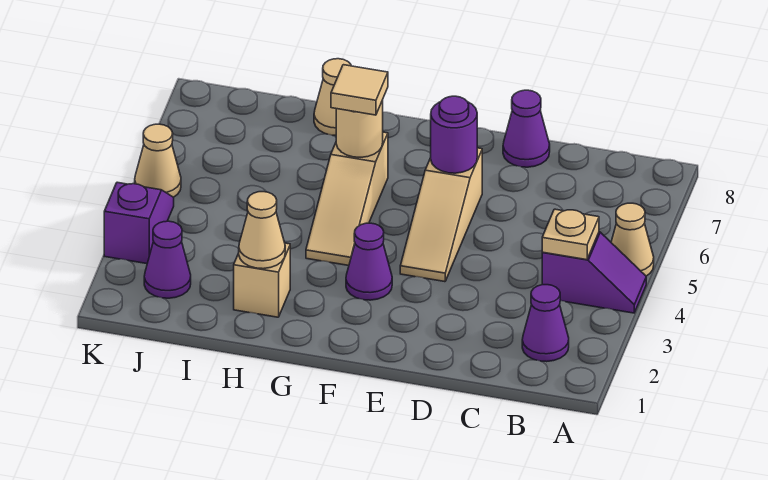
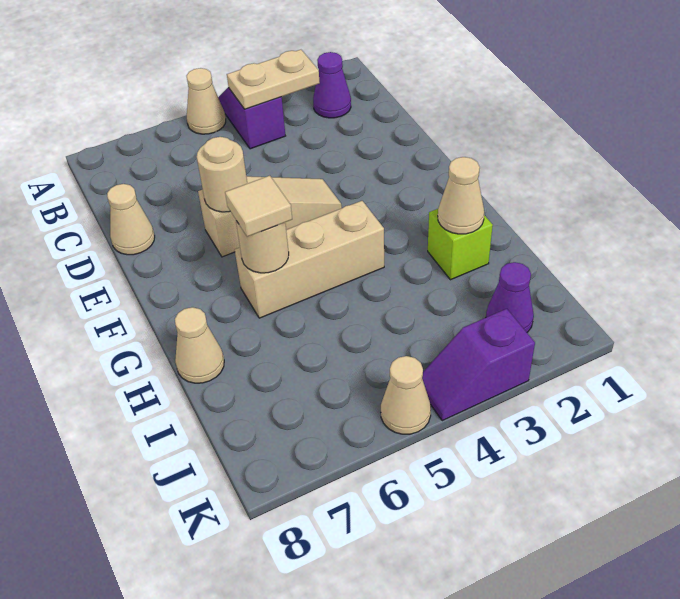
tan 1x1 plate [542,209,599,260] -> tan 1x2 plate [227,50,320,109]
purple 1x1 cone [503,90,550,167] -> tan 1x1 cone [107,184,155,255]
purple 1x1 round brick [431,96,477,173] -> tan 1x1 round brick [197,137,247,212]
purple 1x1 cone [346,223,392,300] -> none
tan 1x3 slope [306,132,388,265] -> tan 1x3 brick [235,201,384,318]
tan 1x1 brick [234,243,290,317] -> lime 1x1 brick [428,209,493,280]

